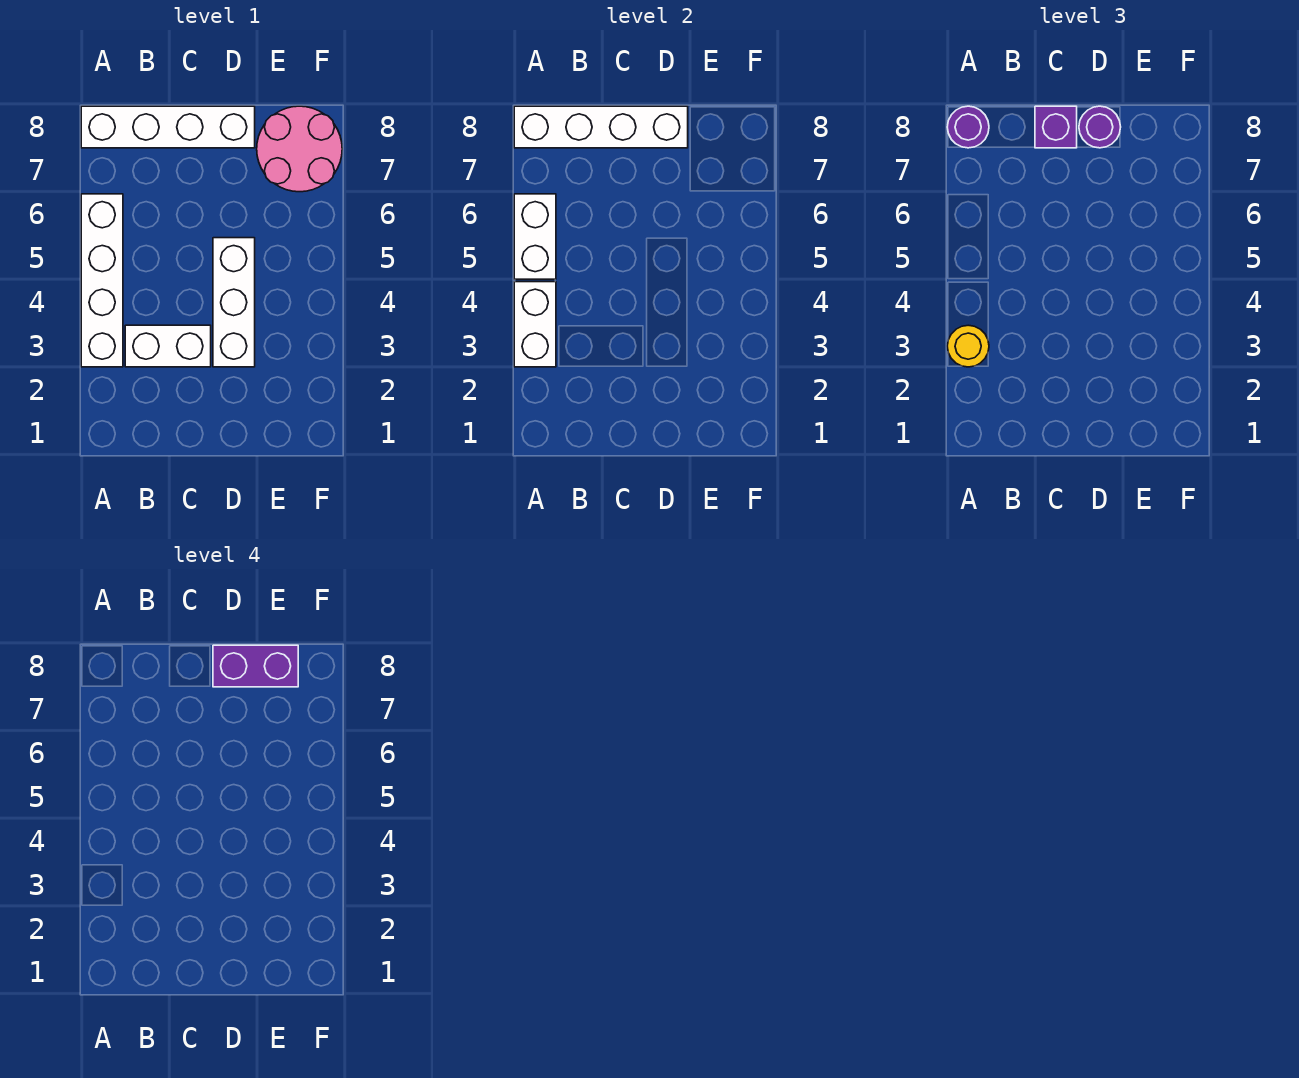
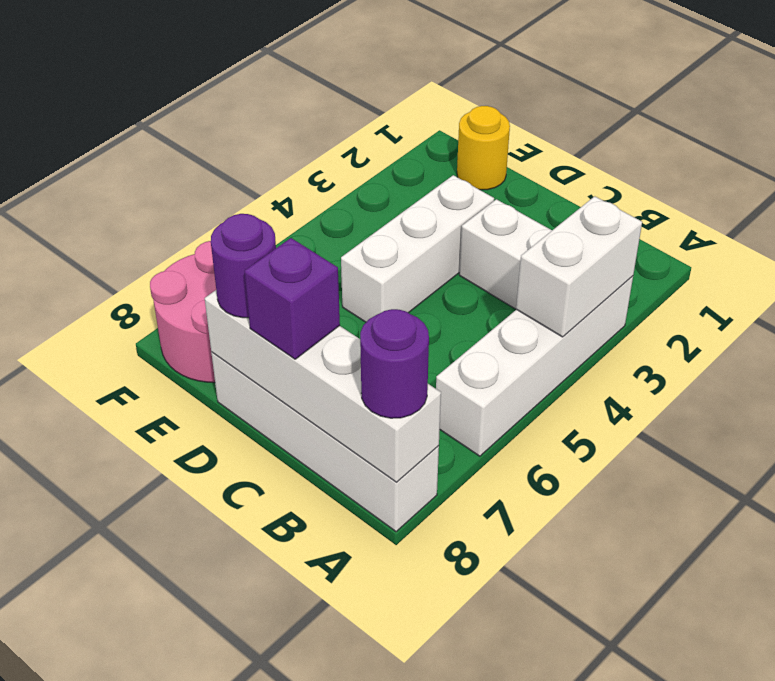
yellow 1x1 round brick [947,325,989,367] -> yellow 1x1 round brick moved to [457,106,510,190]
white 1x2 brick [514,194,556,279] -> none
purple 1x2 brick [213,645,298,687] -> none

